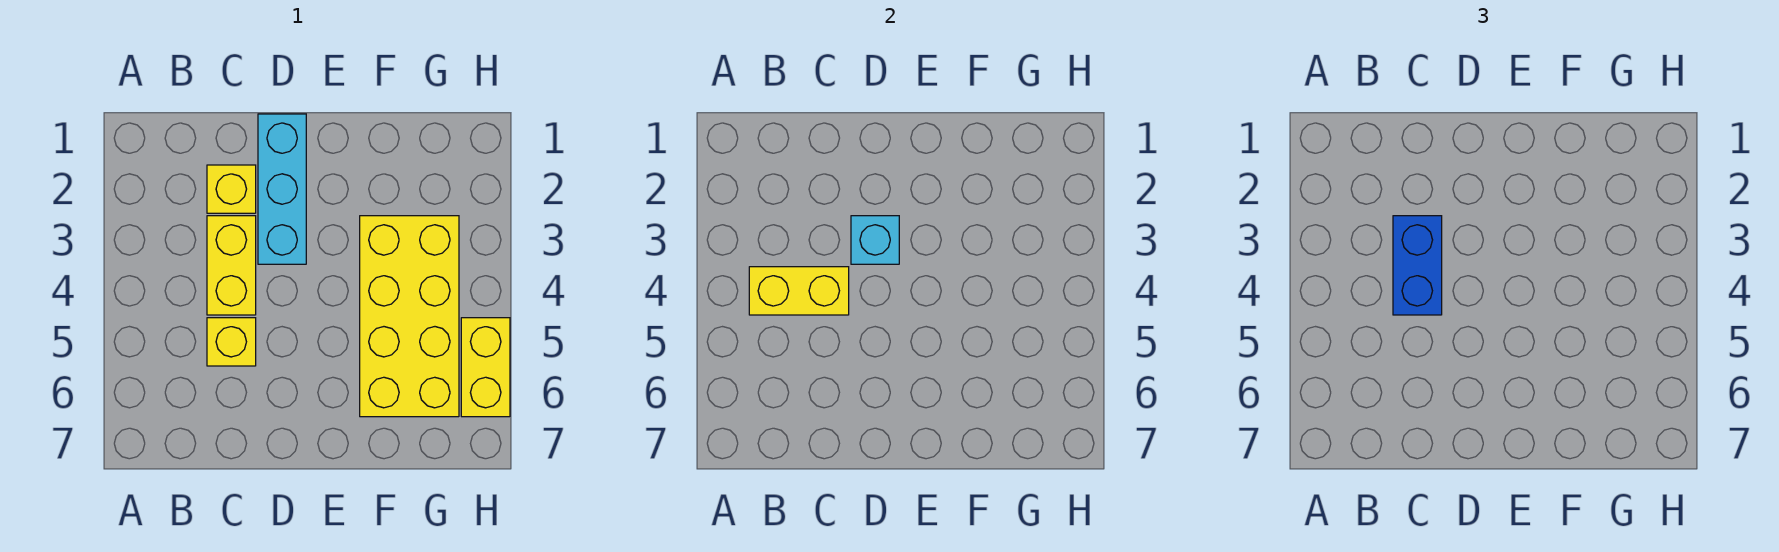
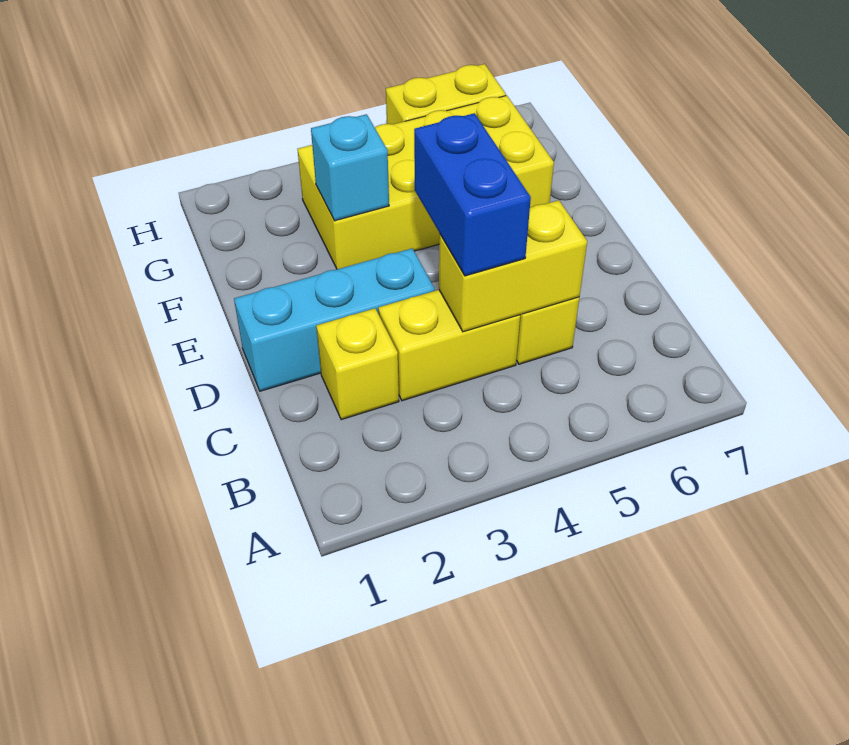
yellow 1x2 brick [749,267,849,315] -> yellow 1x2 brick turned to [439,200,587,332]
blue 1x2 brick [1393,216,1442,315] -> blue 1x2 brick turned to [414,113,531,276]
cyan 1x1 brick [851,216,899,264] -> cyan 1x1 brick moved to [311,114,389,221]

